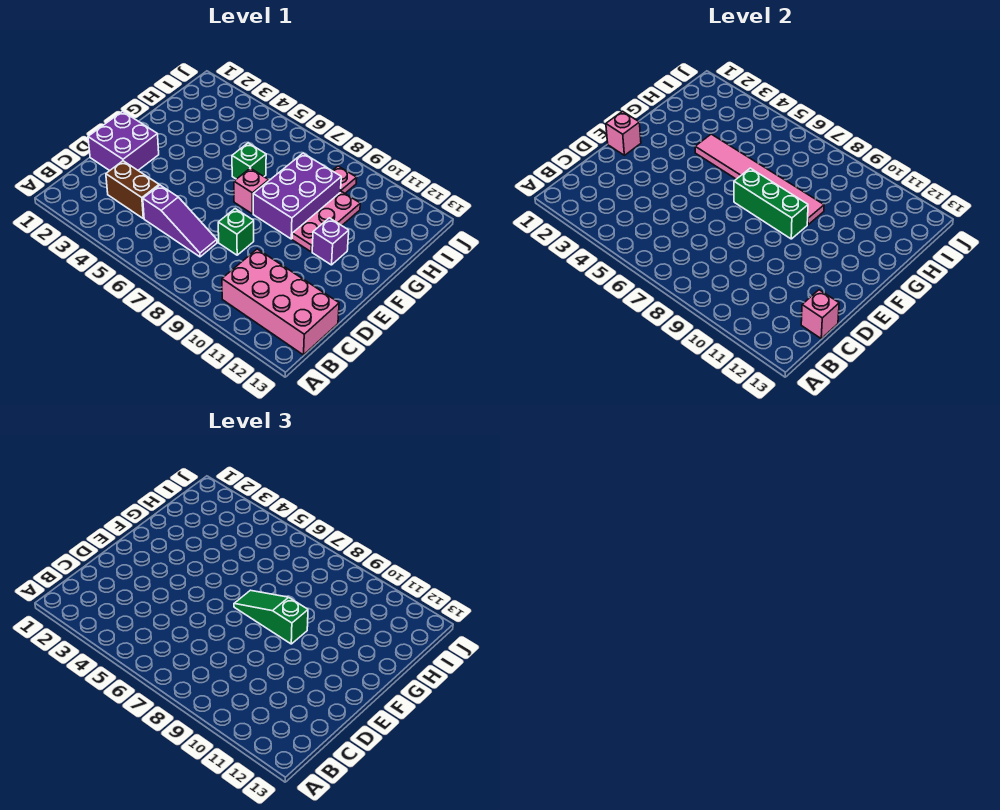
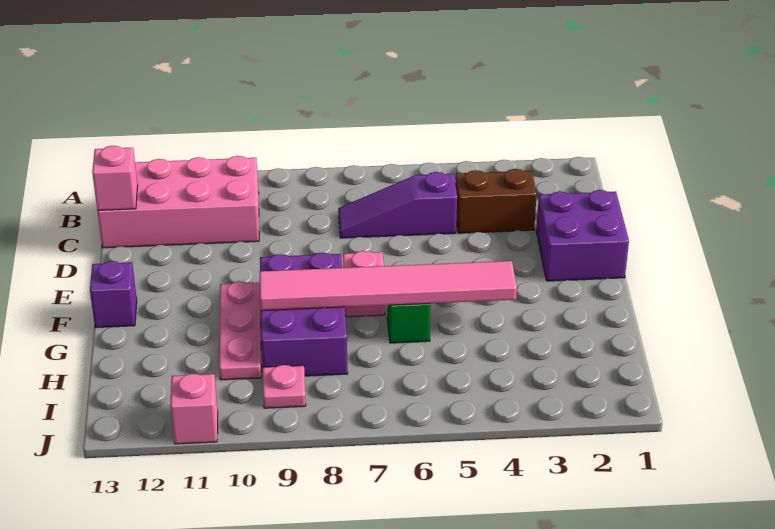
green 1x1 brick [218,209,254,255] -> none
pink 1x1 brick [606,111,641,155] -> pink 1x1 brick moved to [170,373,218,444]
green 1x3 brick [734,168,808,239] -> none
green 1x3 slope [234,590,308,644] -> none
purple 1x1 brick [312,218,349,265] -> purple 1x1 brick moved to [90,261,137,328]

